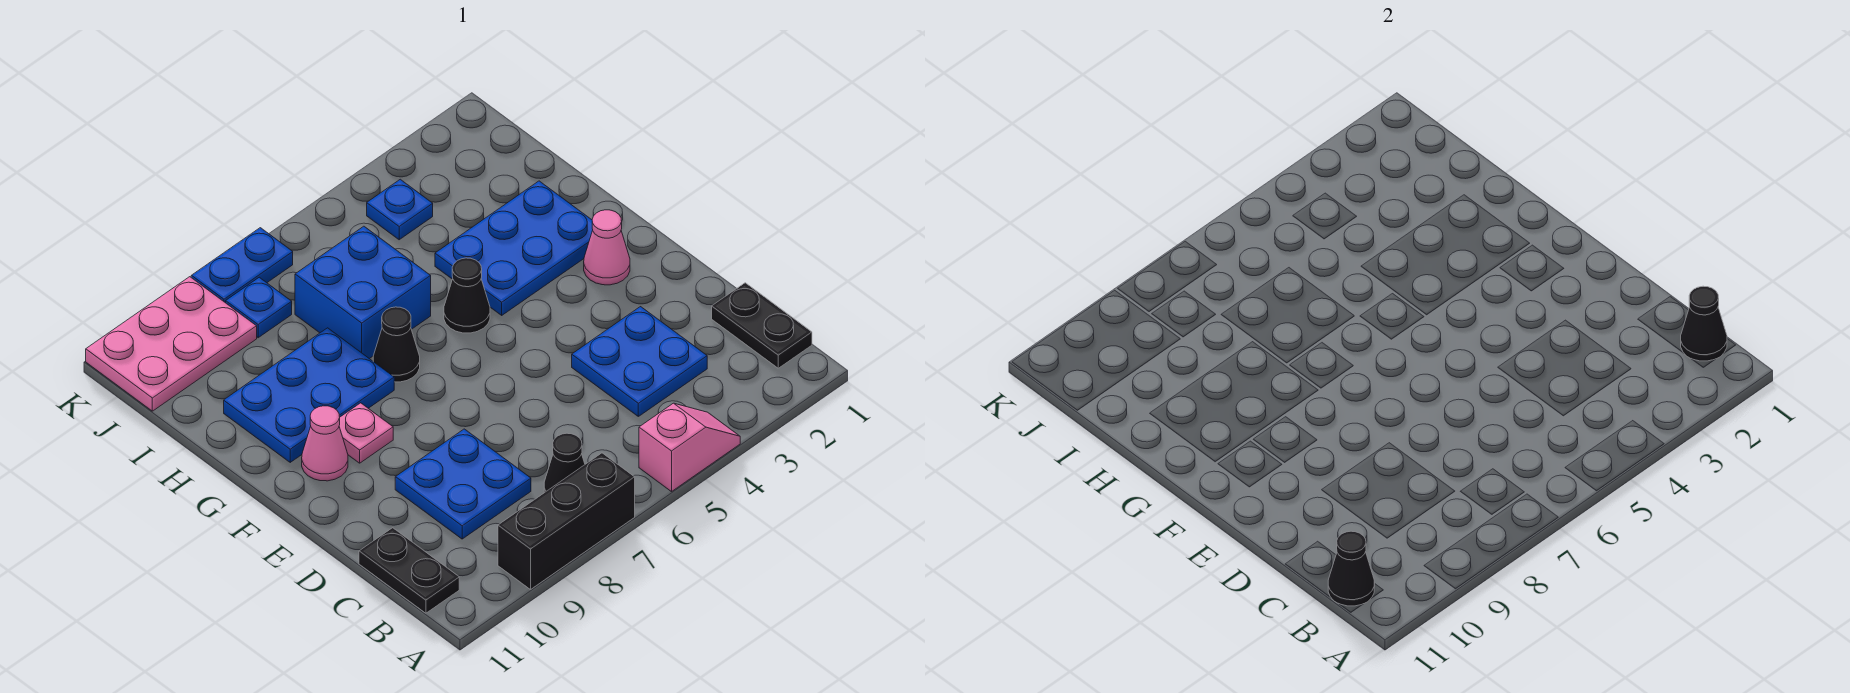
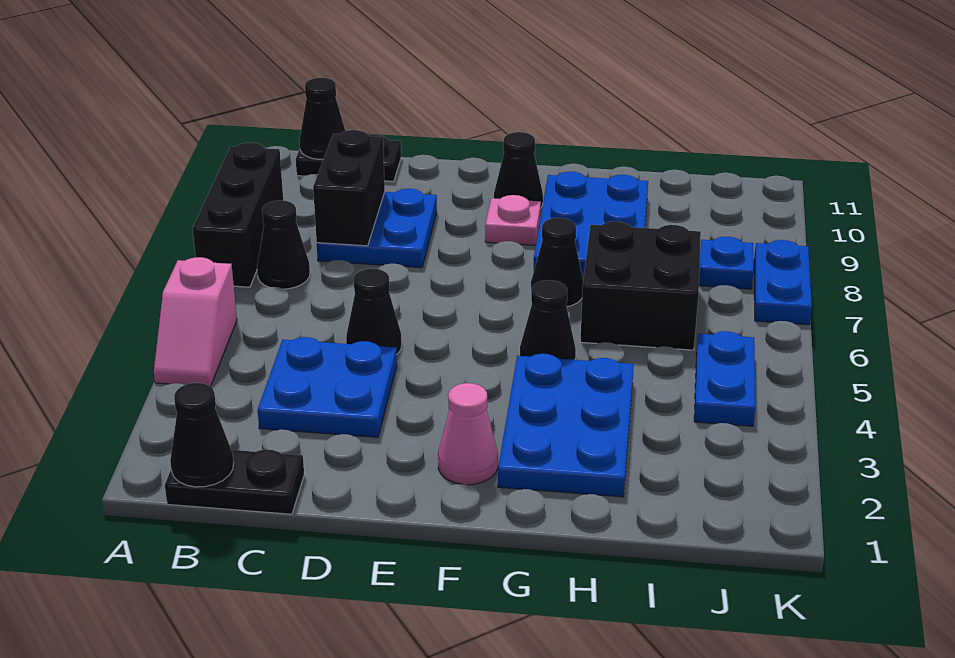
none -> black 1x2 brick [313,130,385,246]
none -> black 1x1 cone [346,269,401,355]
pink 1x1 cone [302,406,348,481] -> black 1x1 cone [494,132,543,207]
blue 2x2 brick [295,226,431,359] -> black 2x2 brick [580,221,701,350]
blue 1x1 plate [367,179,433,240] -> blue 1x2 plate [694,331,755,426]
pink 2x3 plate [86,277,257,411] -> none

